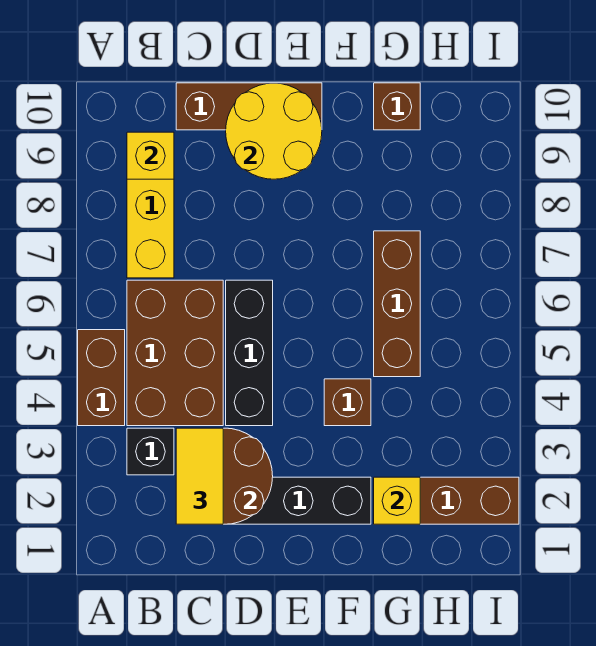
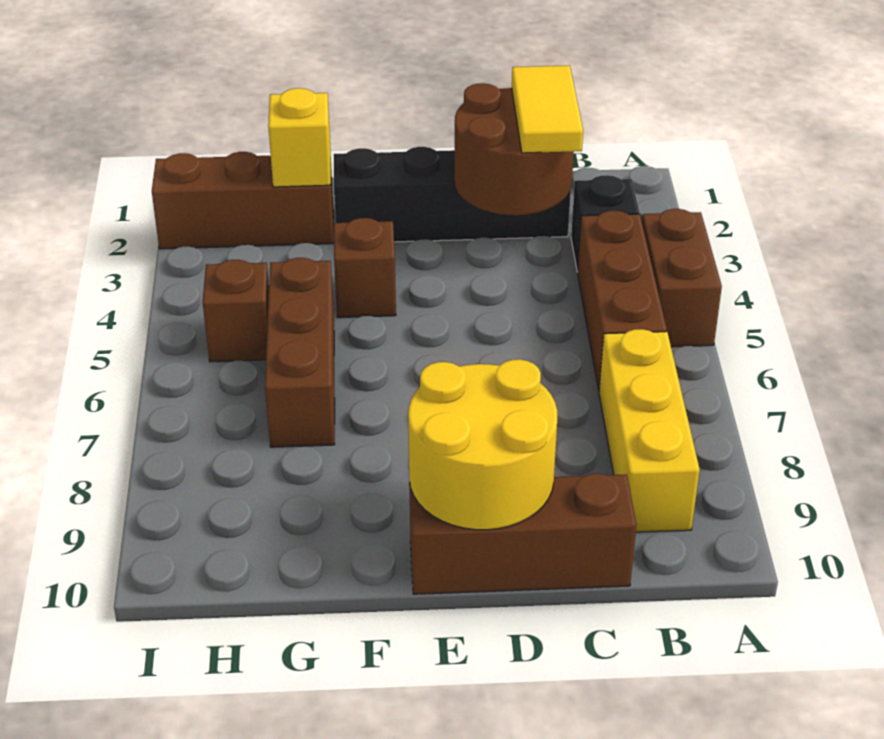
brown 2x3 brick [127,280,223,426] -> brown 1x3 brick [578,211,667,390]
yellow 1x1 brick [127,132,174,179] -> none
black 1x3 brick [226,280,273,426] -> none
brown 1x1 brick [374,83,420,130] -> brown 1x1 brick moved to [203,260,269,362]

